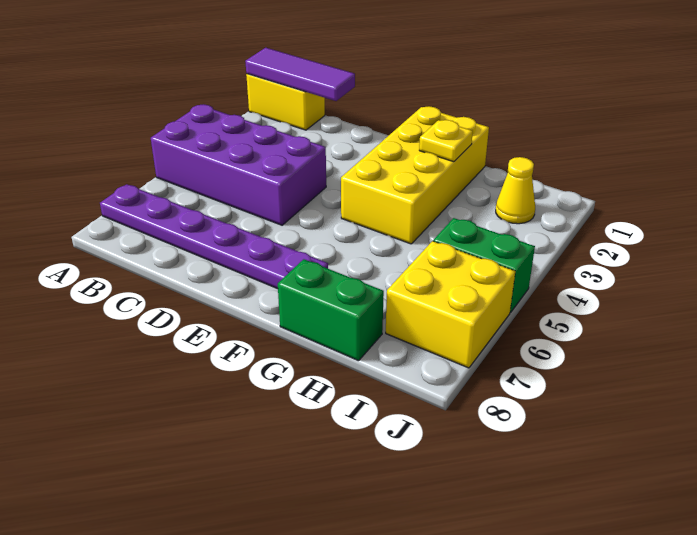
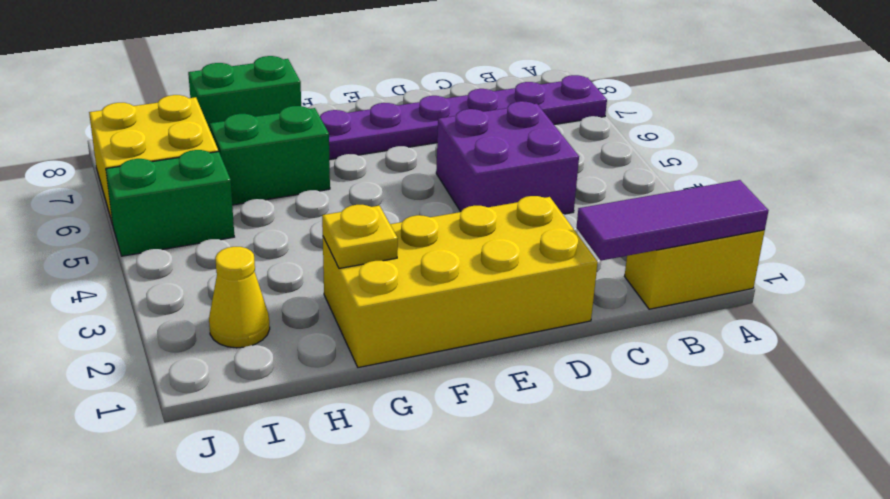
purple 2x4 brick [151,104,326,225] -> purple 2x2 brick [436,101,579,214]
yellow 2x4 brick [341,106,489,244] -> yellow 2x4 brick turned to [323,196,598,368]
none -> green 1x2 brick [210,106,330,205]

